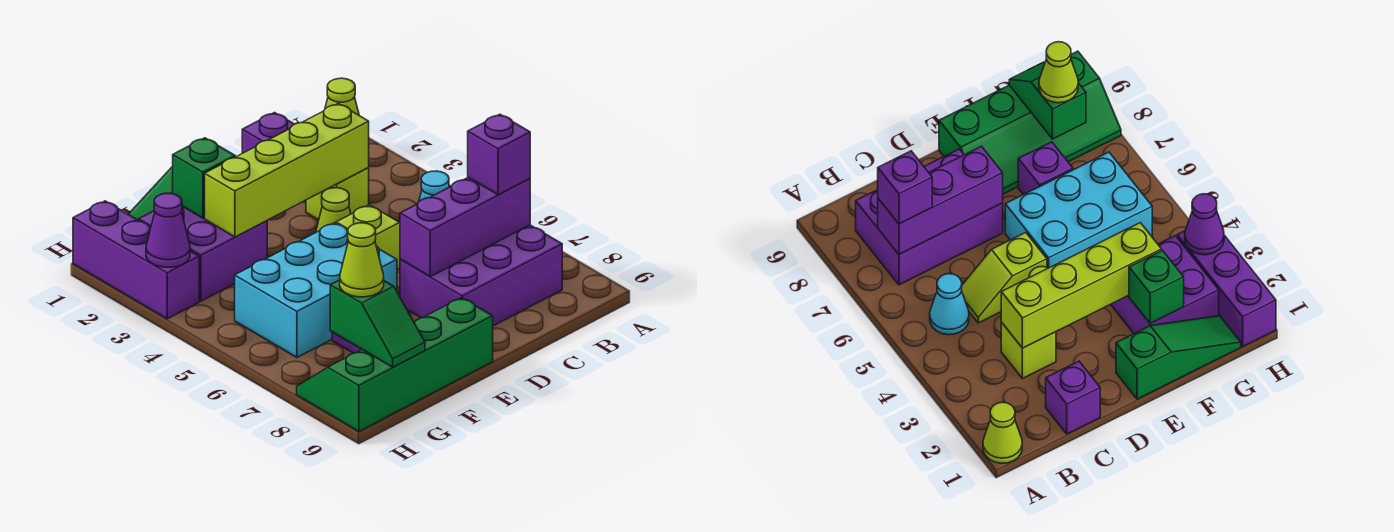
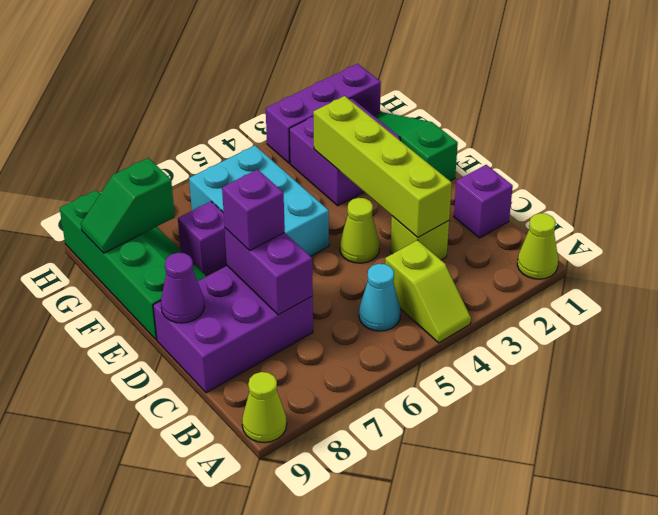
purple 2x3 brick [400,225,562,326] -> purple 2x3 brick turned to [153,266,313,393]
purple 1x3 brick [400,178,530,277] -> purple 1x2 brick [225,228,313,315]
purple 1x1 brick [468,114,530,195] -> purple 1x1 brick moved to [222,170,285,251]
lime 1x2 slope [336,205,400,270] -> lime 1x2 slope moved to [385,240,471,343]
green 1x1 brick [173,138,235,218] -> none
lime 1x1 cone [340,223,384,297] -> lime 1x1 cone moved to [242,372,287,443]
purple 1x1 cone [146,193,190,267] -> purple 1x1 cone moved to [161,253,205,323]

